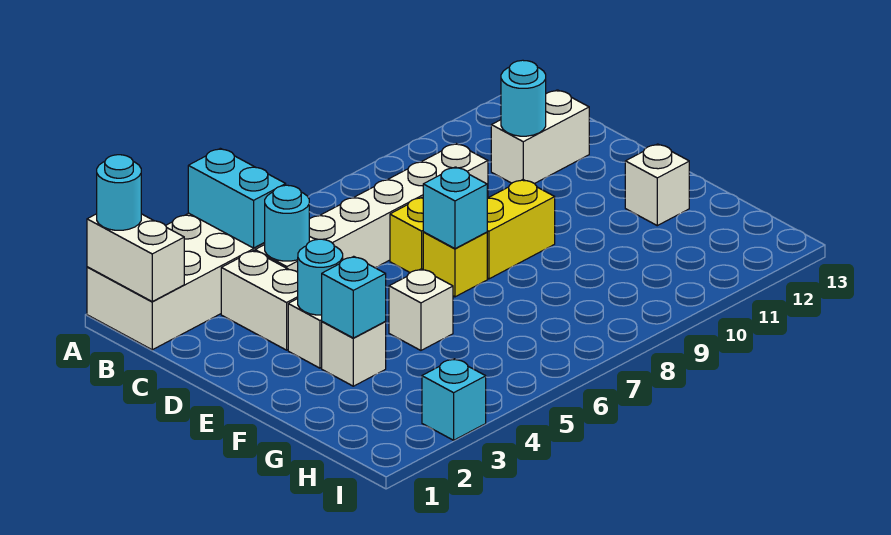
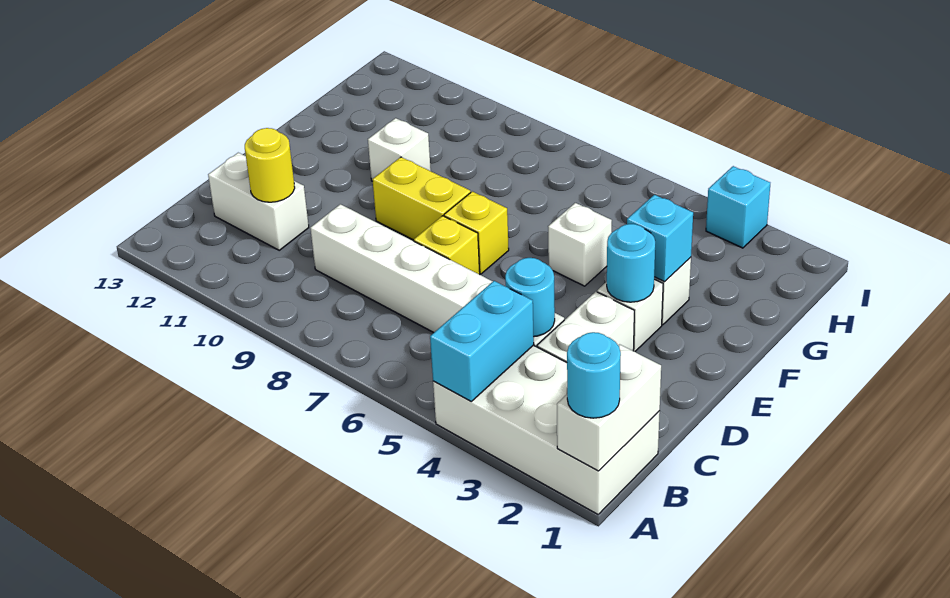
cyan 1x1 round brick [501,60,546,136] -> yellow 1x1 round brick [245,128,295,202]
cyan 1x1 brick [423,167,487,249] -> none
white 1x1 brick [625,144,689,226] -> white 1x1 brick moved to [368,118,431,181]

